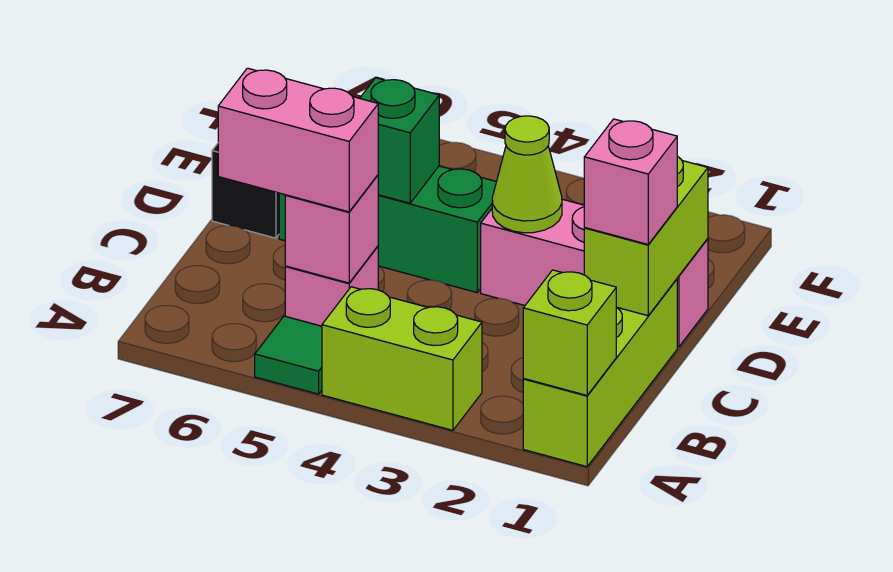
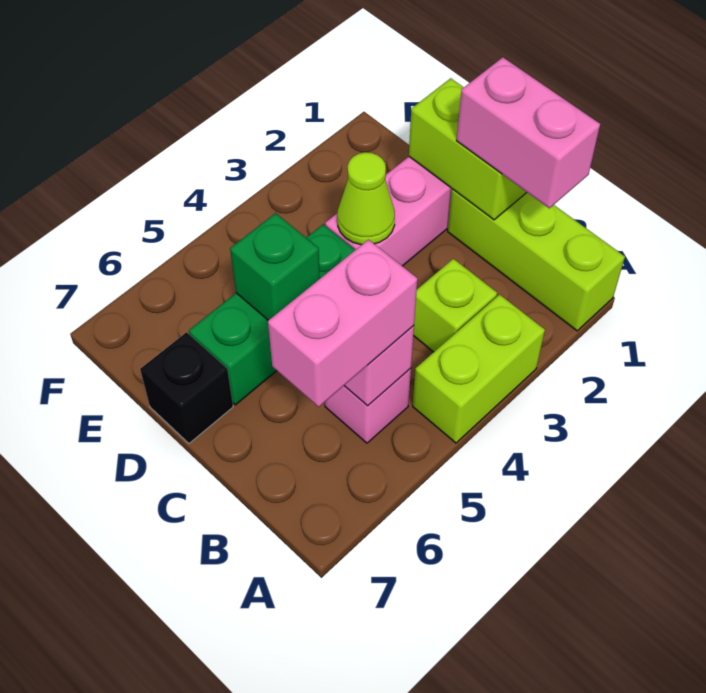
lime 1x1 brick [523,270,616,395] -> lime 1x1 brick moved to [413,259,497,352]
green 1x1 tile [255,316,322,394] -> none
pink 1x1 brick [584,119,677,244] -> pink 1x2 brick [457,57,600,208]

